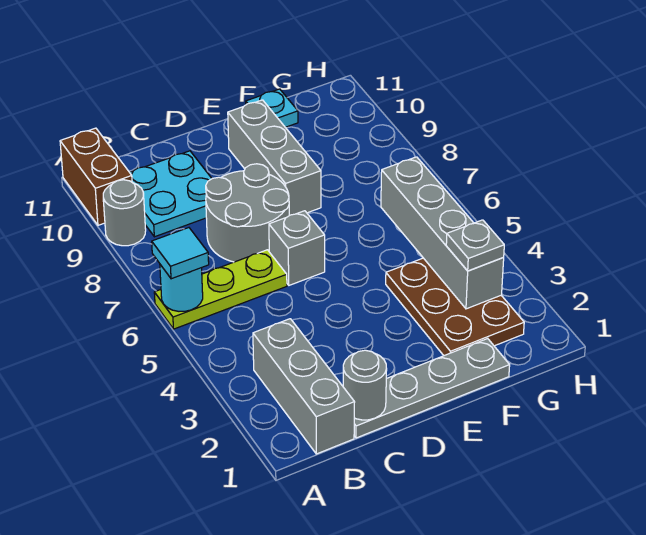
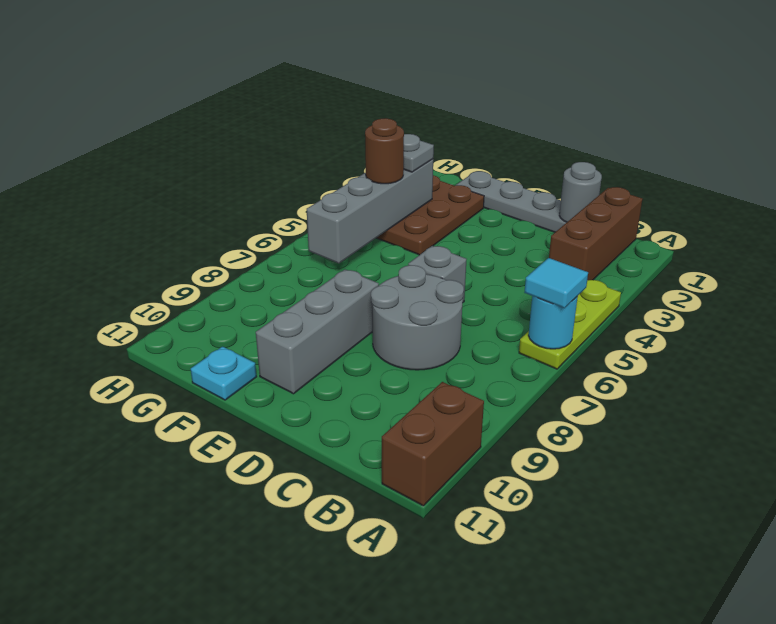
lime 1x3 plate [154,250,287,329] -> lime 1x3 plate turned to [519,280,621,369]
grey 1x1 round brick [103,180,146,246] -> none
grey 1x3 brick [253,319,355,454] -> brown 1x3 brick [549,187,642,280]
cyan 2x2 plate [130,151,212,237] -> none
none -> brown 1x1 round brick [365,118,404,184]

